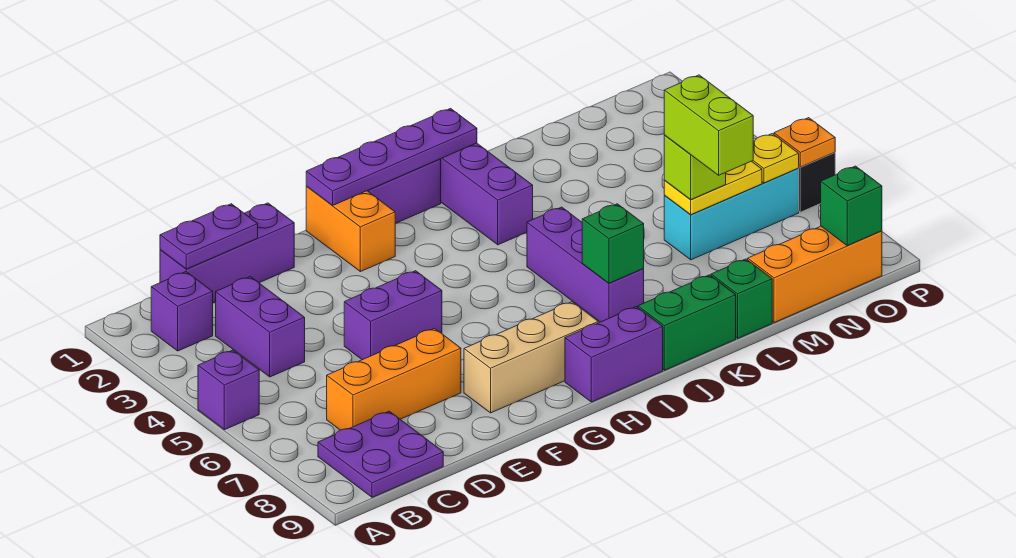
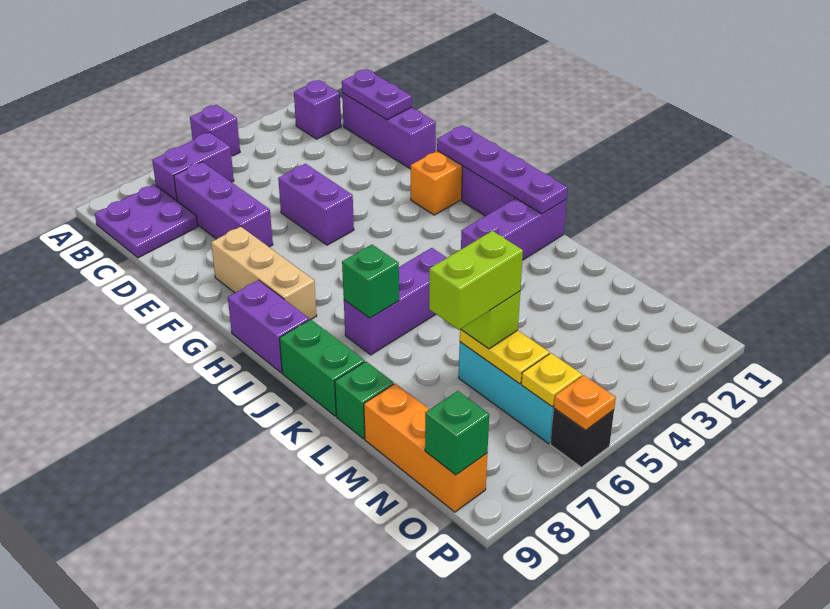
purple 1x2 brick [216,277,305,377] -> purple 1x2 brick moved to [152,132,234,201]
orange 1x3 brick [327,328,461,430] -> purple 1x3 brick [174,162,273,247]

